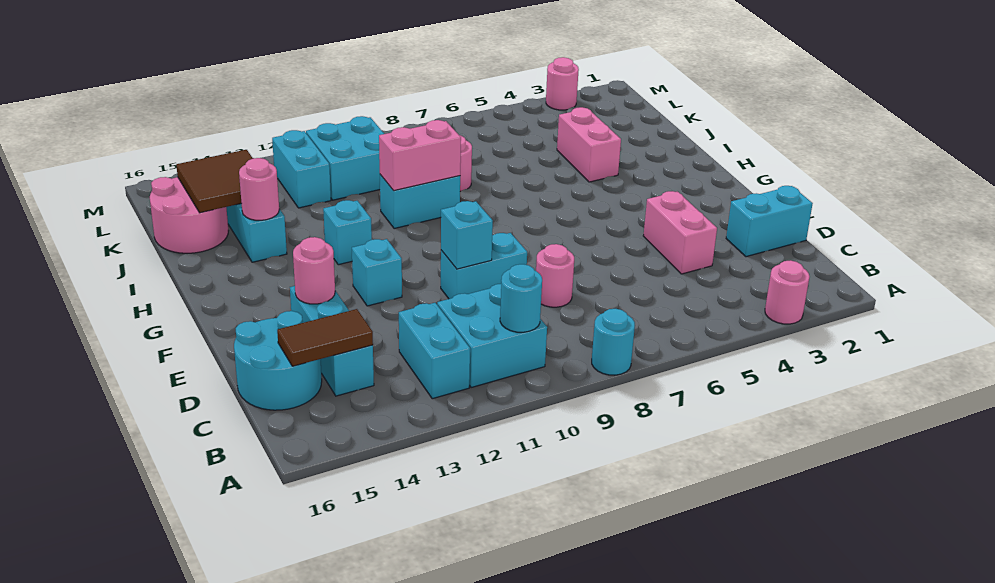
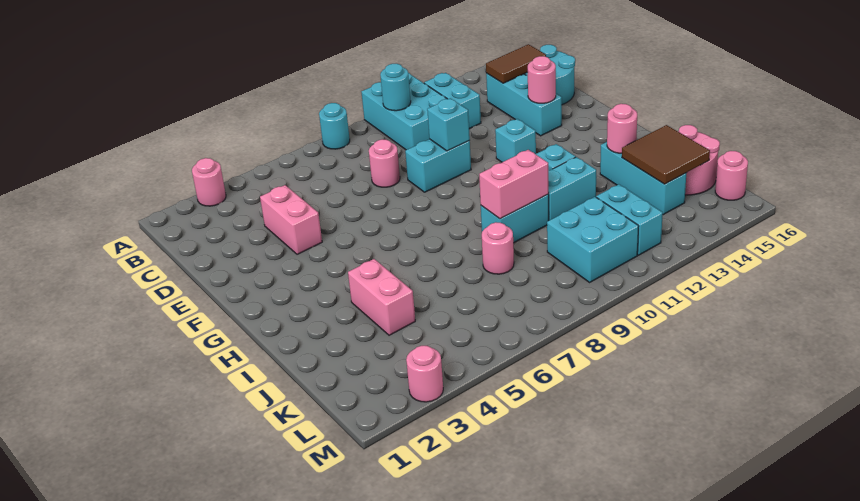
cyan 2x2 brick [437,284,547,387] -> cyan 2x3 brick [361,73,447,150]
cyan 1x2 brick [726,186,813,257] -> cyan 1x2 brick moved to [548,157,596,220]
none -> pink 1x1 round brick [715,151,748,200]

